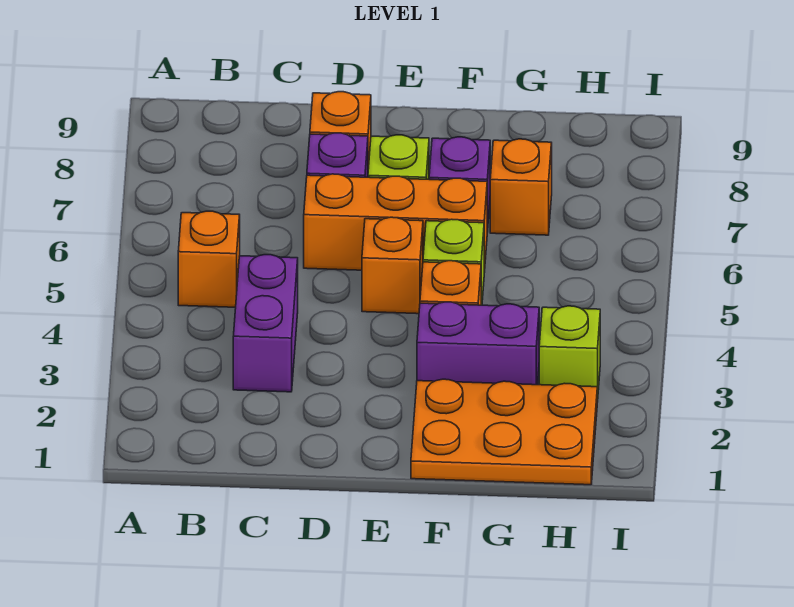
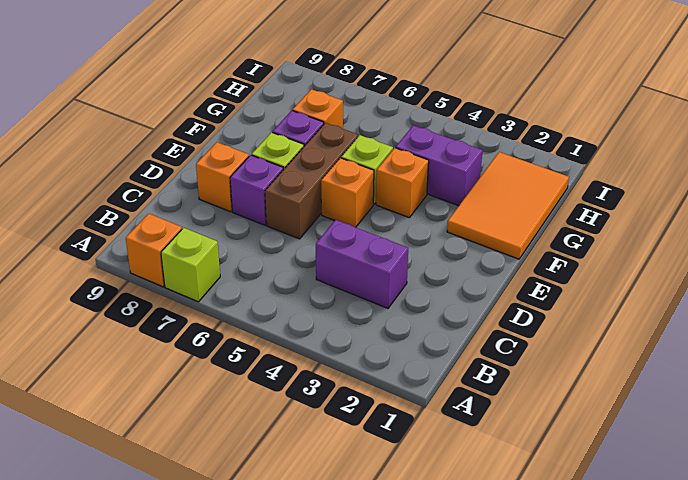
orange 1x1 brick [178,211,240,307] -> orange 1x1 brick moved to [126,214,182,287]
orange 1x3 brick [304,174,487,272] -> brown 1x3 brick [265,123,358,239]
orange 2x3 plate [411,379,597,485] -> orange 2x3 tile [447,152,569,259]
purple 1x2 brick [417,302,539,385] -> purple 1x2 brick turned to [396,125,483,206]
lime 1x1 brick [539,306,600,402] -> lime 1x1 brick moved to [161,228,220,302]

